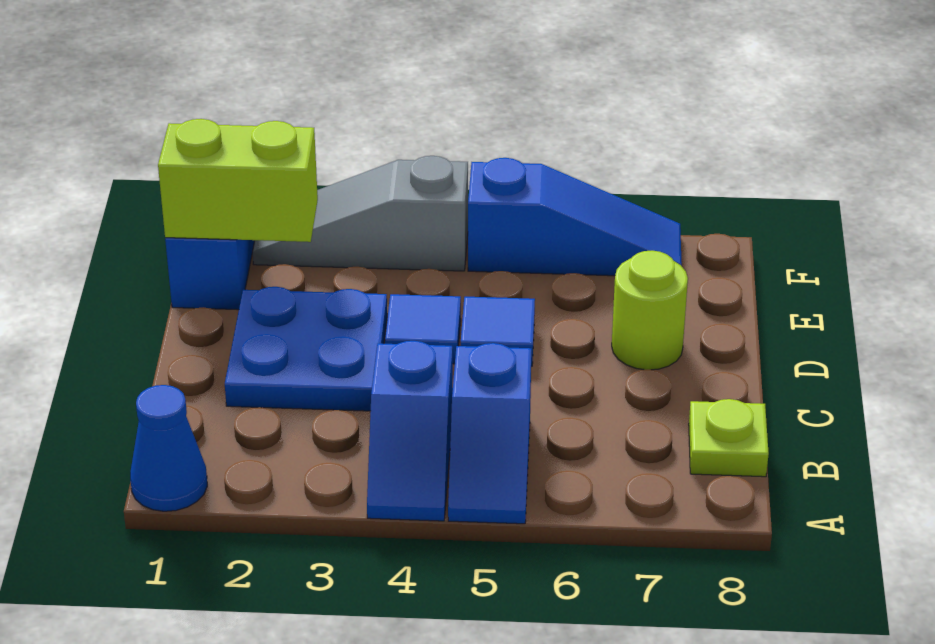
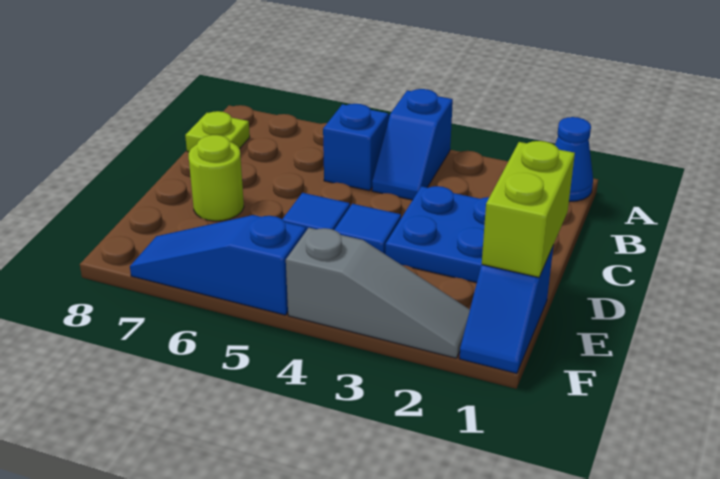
blue 1x2 slope [367,341,453,521] -> blue 1x2 slope turned to [372,89,453,200]
lime 1x2 brick [158,119,318,242] -> lime 1x2 brick turned to [482,141,575,277]

